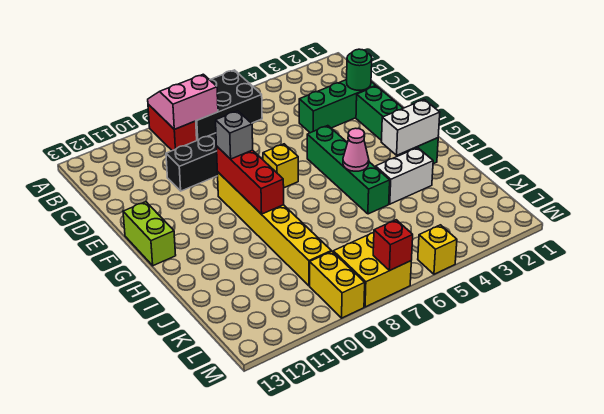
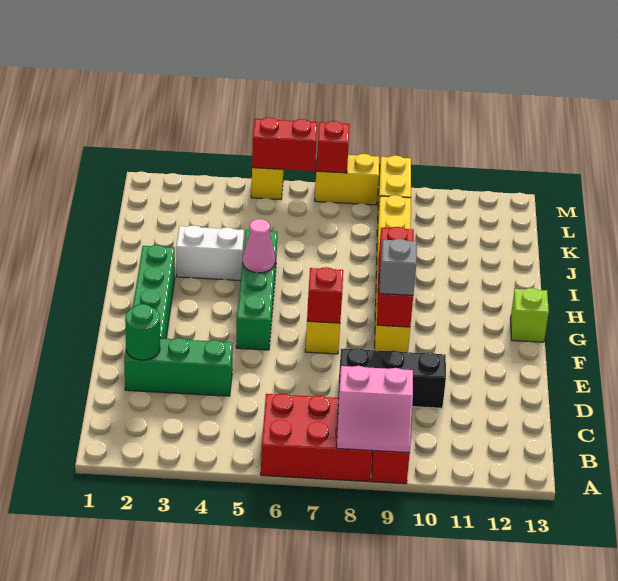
black 2x3 brick [196,70,262,140] -> red 2x3 brick [261,394,372,482]
none -> red 1x1 brick [307,267,343,323]
lime 1x2 brick [123,202,176,266] -> lime 1x1 brick [510,288,549,342]
white 1x2 brick [381,100,440,155] -> none
yellow 2x2 brick [333,233,411,307] -> yellow 1x2 brick [315,154,379,205]
none -> red 1x2 brick [252,117,317,171]

